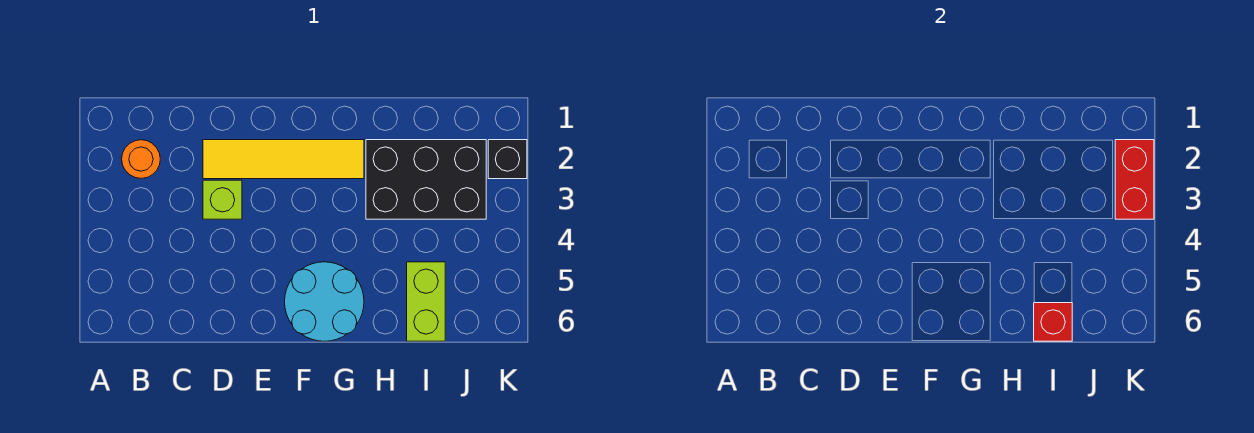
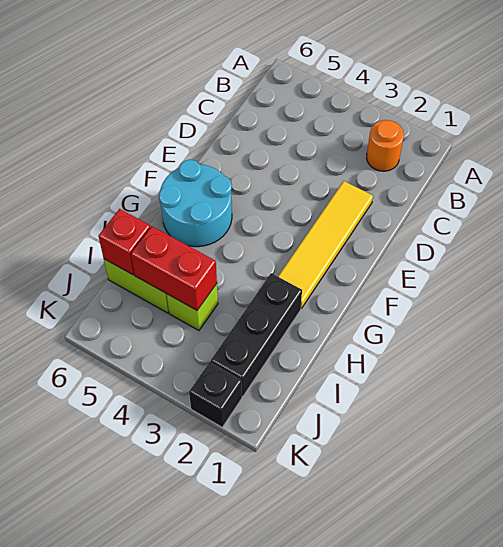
lime 1x1 brick [203,180,242,219] -> lime 1x1 brick moved to [167,284,218,330]
black 2x3 brick [366,140,486,219] -> black 1x3 brick [211,273,302,397]
red 1x2 brick [1115,140,1154,219] -> red 1x2 brick moved to [131,226,217,310]

